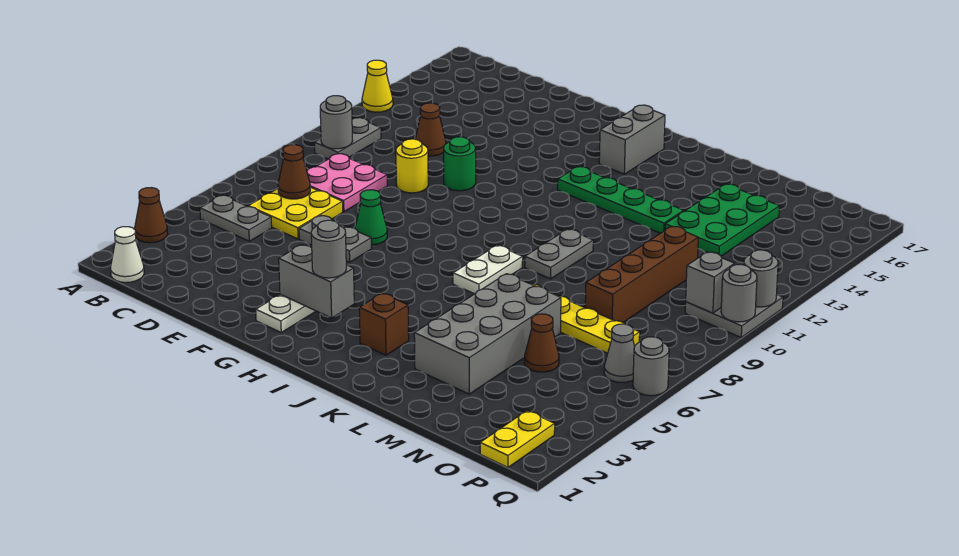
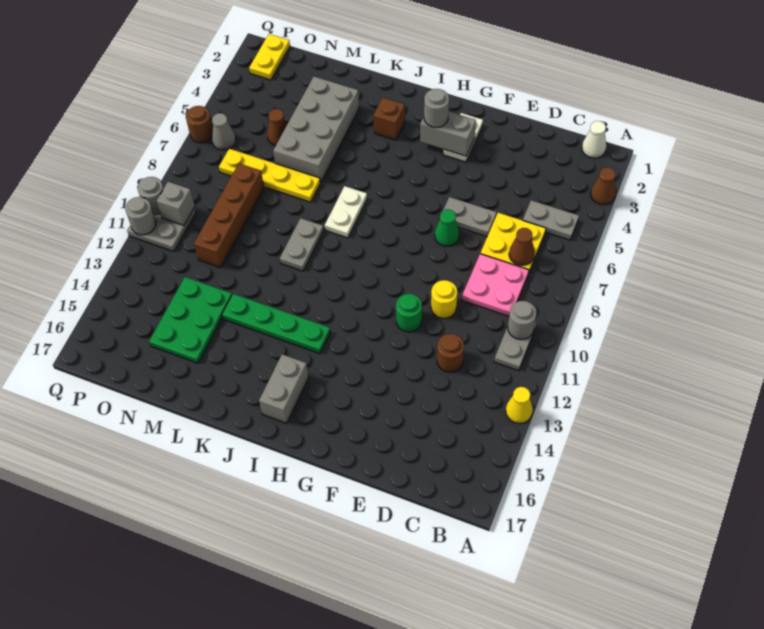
brown 1x1 cone [415,103,446,156] -> brown 1x1 round brick [437,334,464,372]
grey 1x1 round brick [633,337,669,396] -> brown 1x1 round brick [186,106,213,143]

